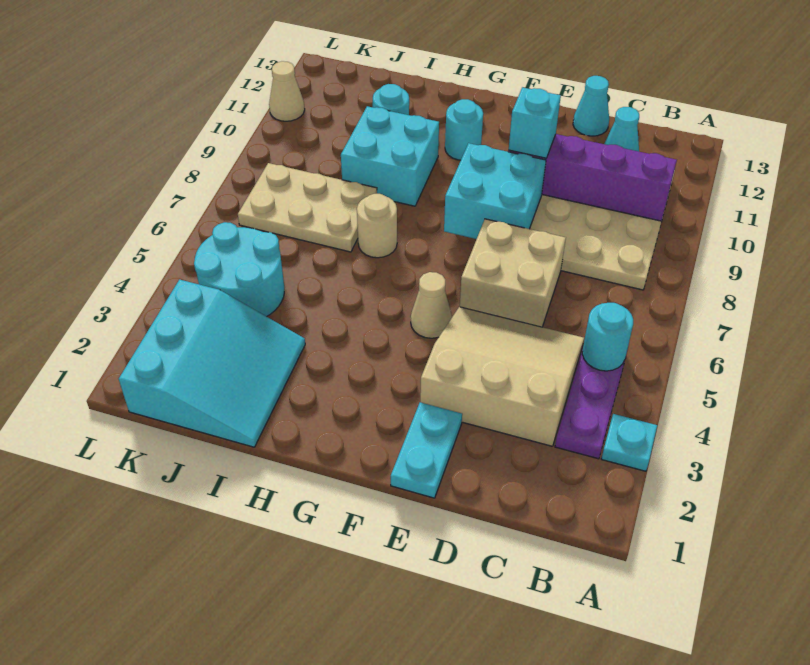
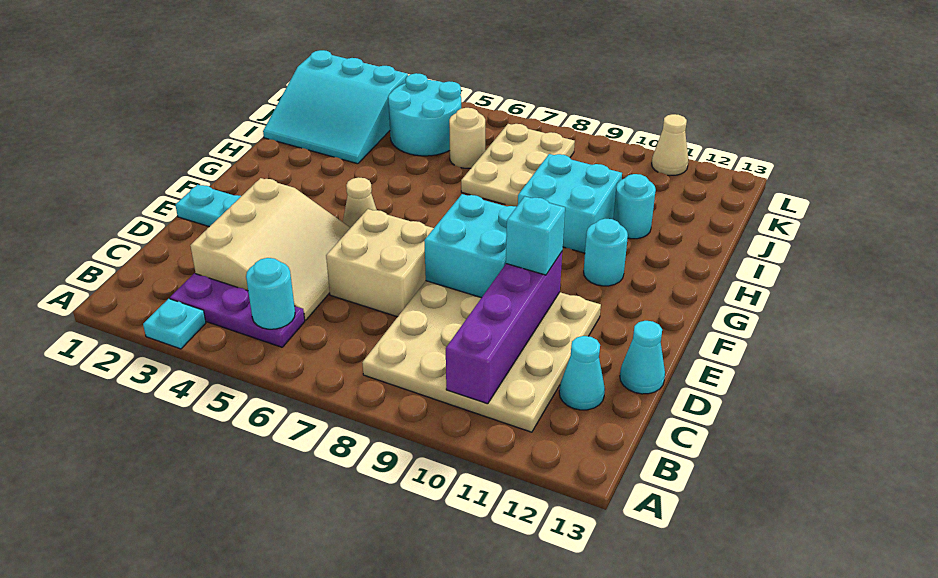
tan 1x1 round brick [357,194,397,258] -> tan 1x1 round brick moved to [449,108,485,168]

